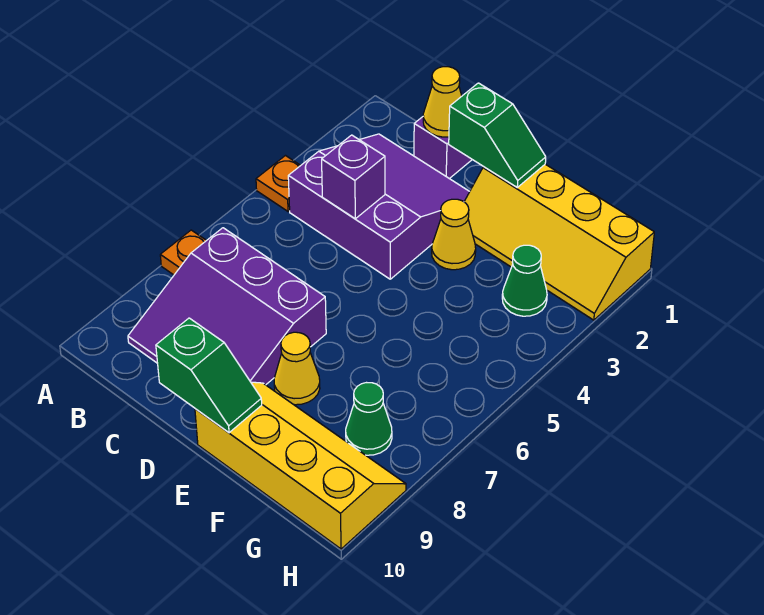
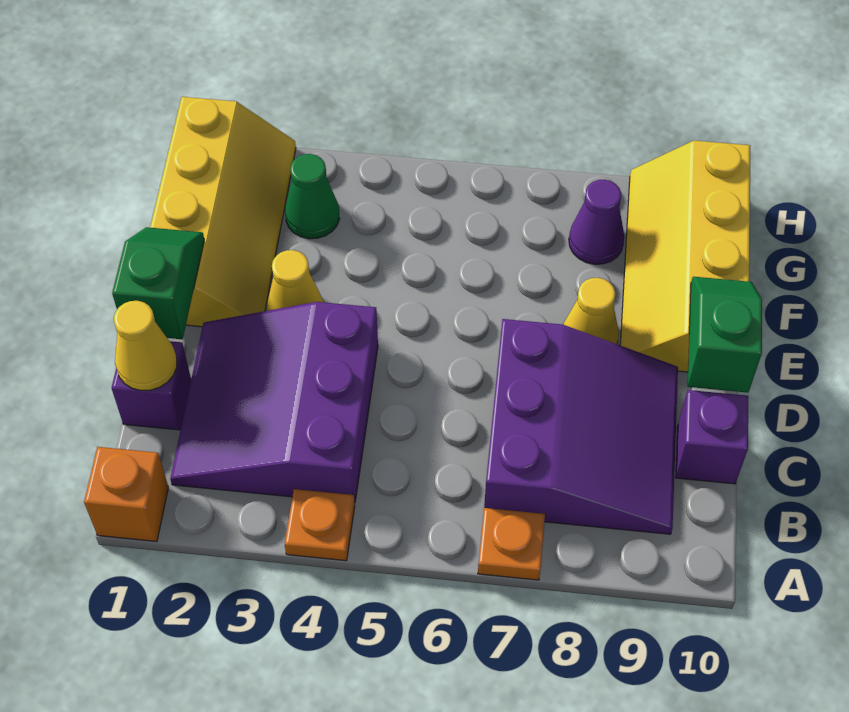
none -> orange 1x1 brick [84,447,168,542]
purple 1x1 brick [322,135,385,219] -> purple 1x1 brick moved to [676,390,748,484]
green 1x1 cone [346,383,392,455] -> purple 1x1 cone [569,180,624,264]

